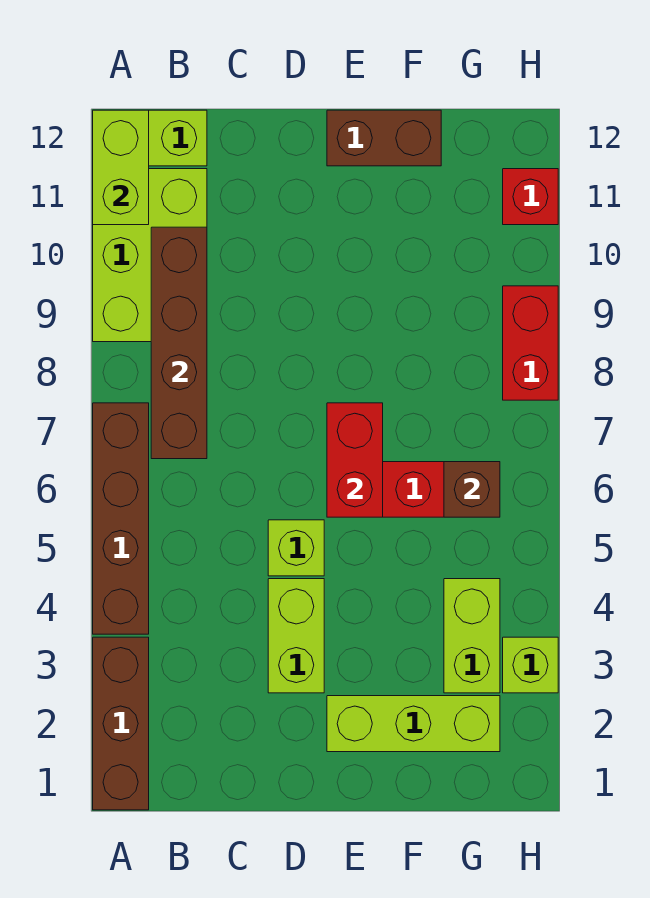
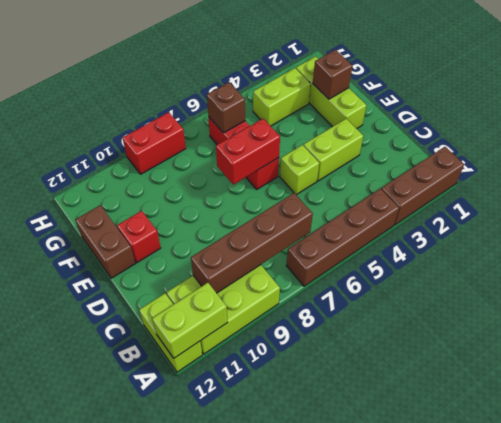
none -> brown 1x1 brick [313,50,352,99]
lime 1x1 brick [503,637,558,693] -> none
red 1x1 brick [503,169,558,225] -> red 1x1 brick moved to [117,211,161,262]

